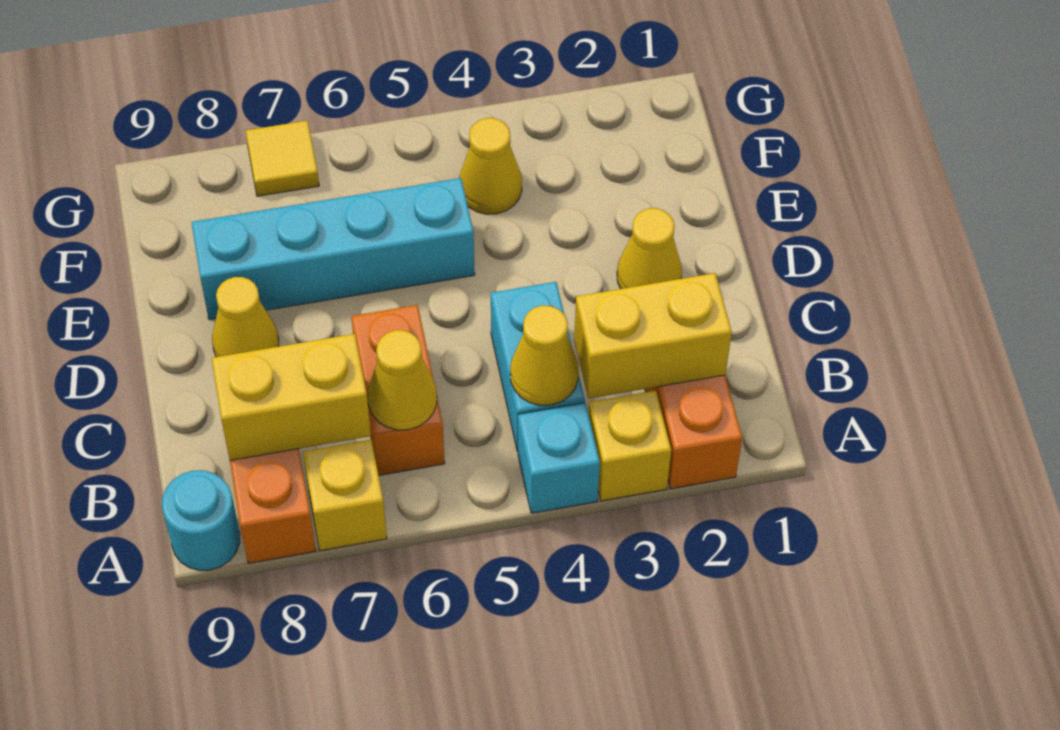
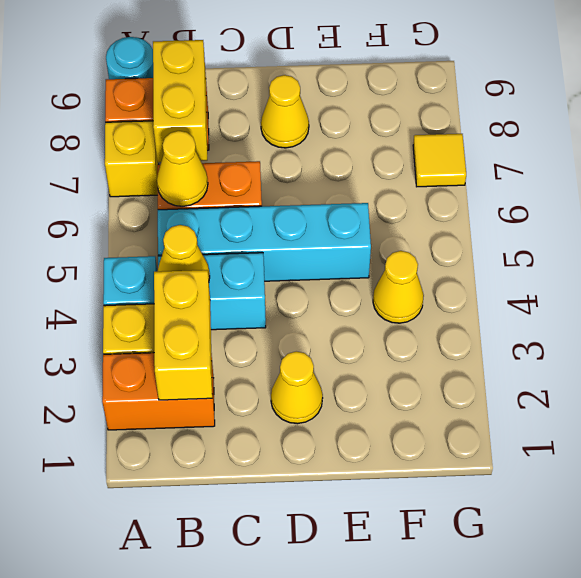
cyan 1x4 brick [191,178,475,320] -> cyan 1x4 brick turned to [158,203,371,281]

